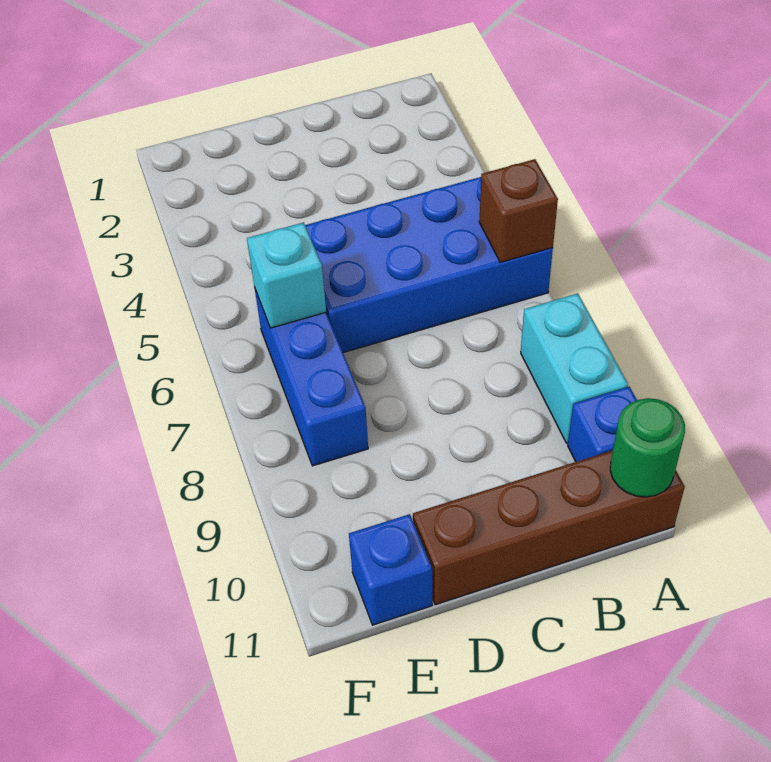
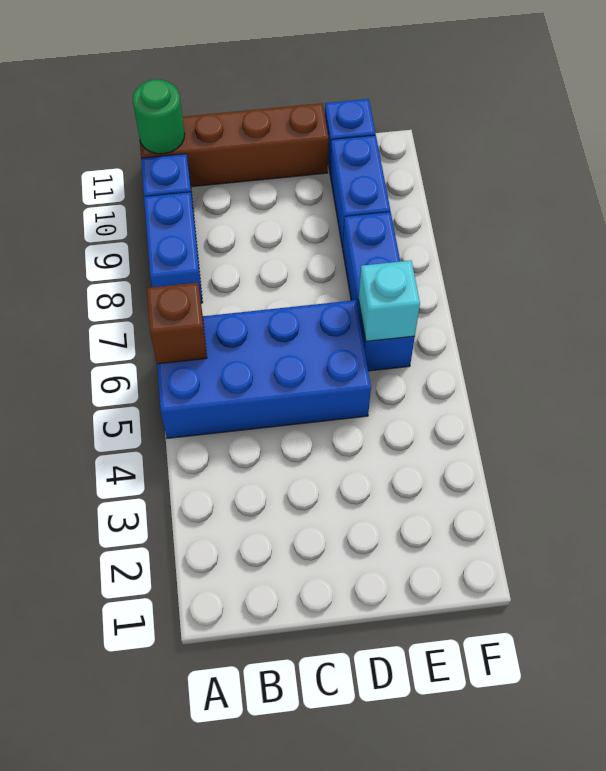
cyan 1x2 brick [521,293,628,443] -> blue 1x2 brick [144,192,203,303]
none -> blue 1x2 brick [330,135,390,248]

